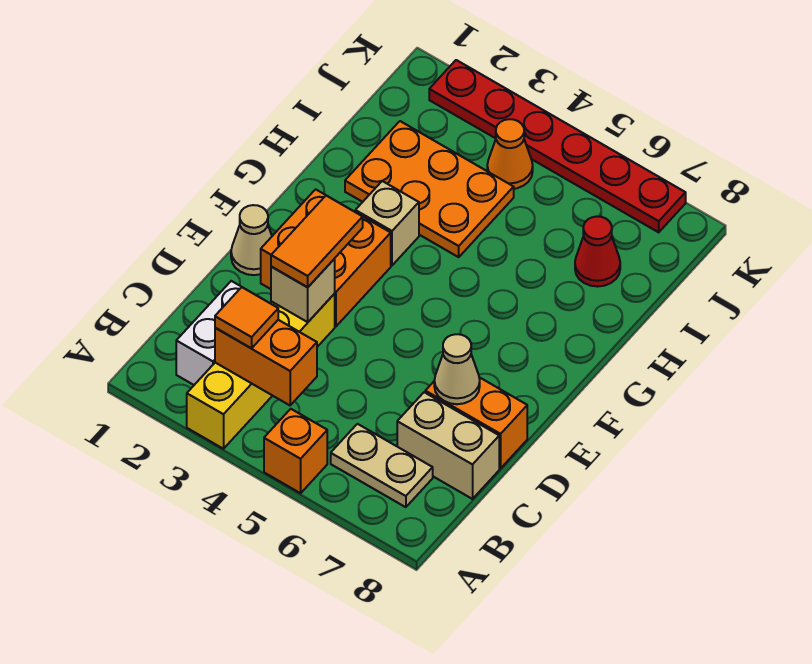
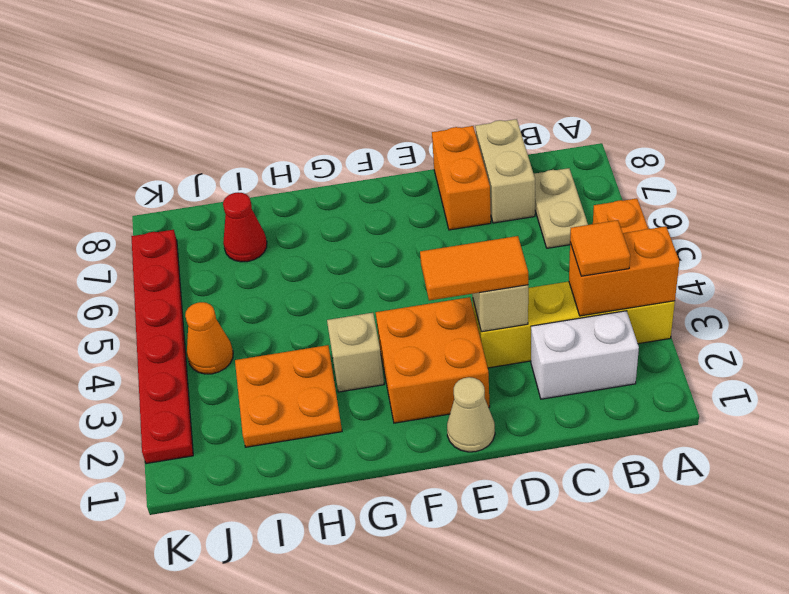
orange 1x2 brick [215,320,317,405] -> orange 1x2 brick turned to [569,226,679,316]
tan 1x1 cone [434,334,480,404] -> none
orange 2x3 plate [345,121,514,257] -> orange 2x2 plate [235,345,342,447]

